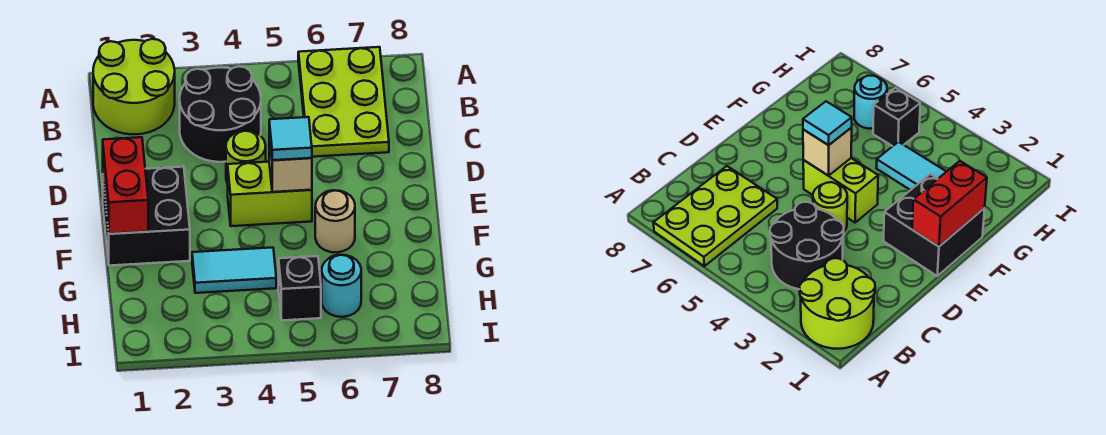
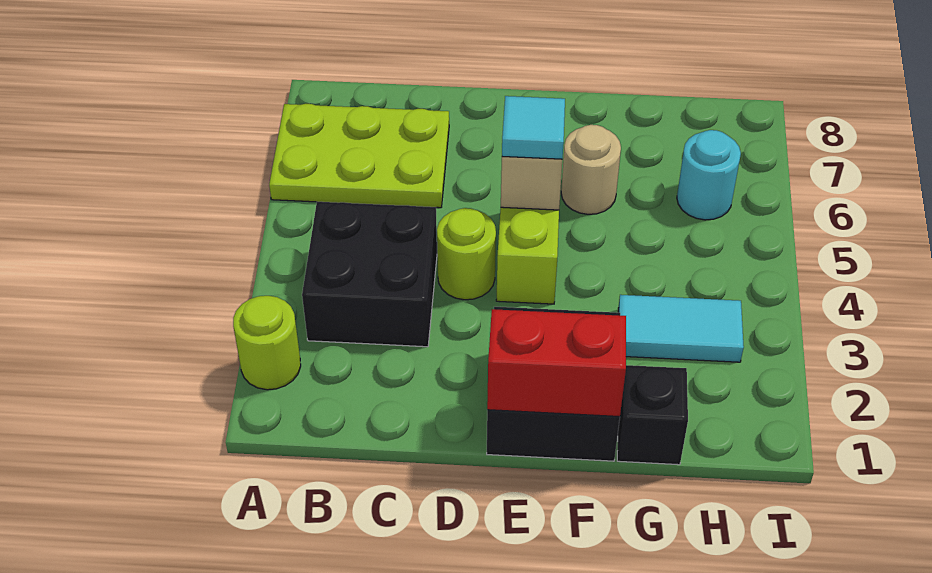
lime 2x2 round brick [93,39,175,134] -> lime 1x1 round brick [233,296,301,390]
black 2x2 round brick [180,66,261,162] -> black 2x2 brick [302,202,437,347]
cyan 1x2 tile [192,248,276,293] -> cyan 1x2 tile turned to [618,295,744,362]
black 1x1 brick [279,256,321,320] -> black 1x1 brick moved to [617,365,688,465]

